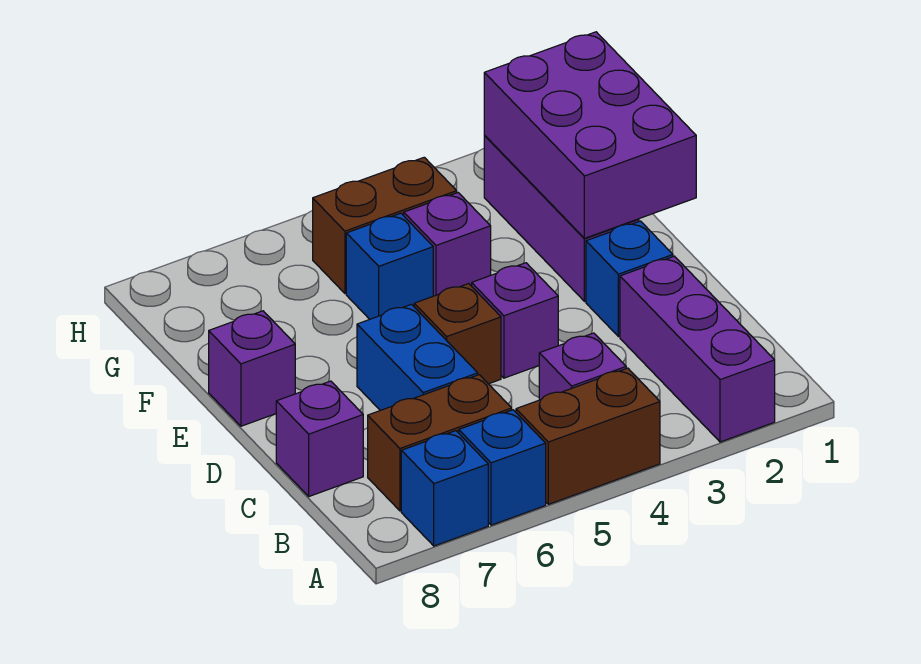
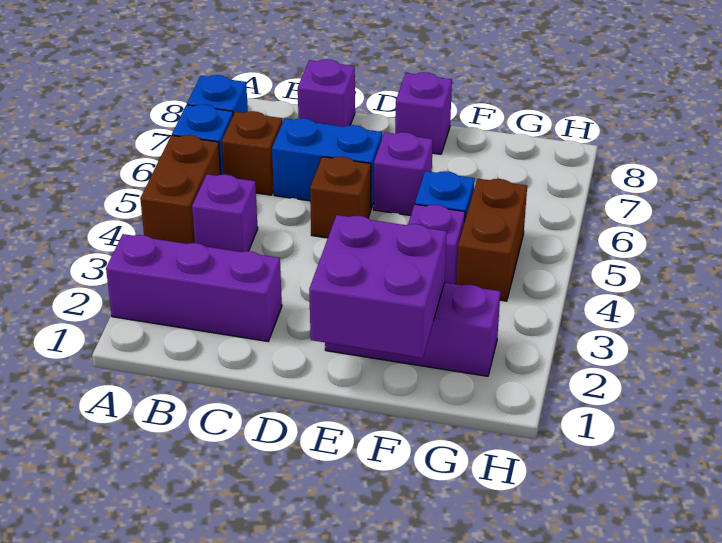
brown 1x2 brick [368,375,512,511] -> brown 1x1 brick [222,111,282,195]
blue 1x1 brick [586,221,673,337] -> none
purple 1x1 brick [472,263,558,378] -> purple 1x1 brick moved to [374,132,433,216]
purple 2x3 brick [484,32,696,238] -> purple 2x2 brick [309,215,447,358]

